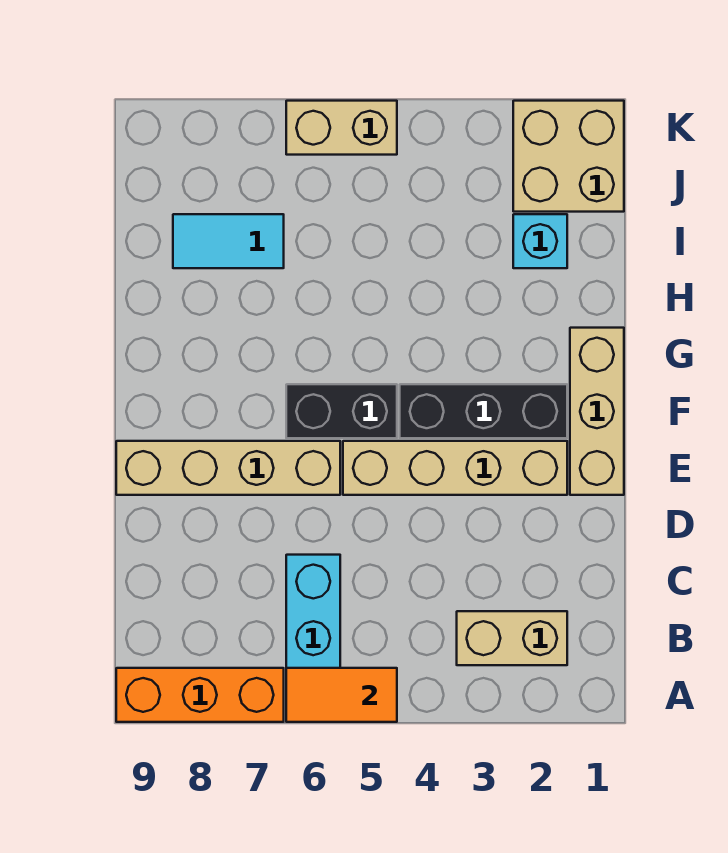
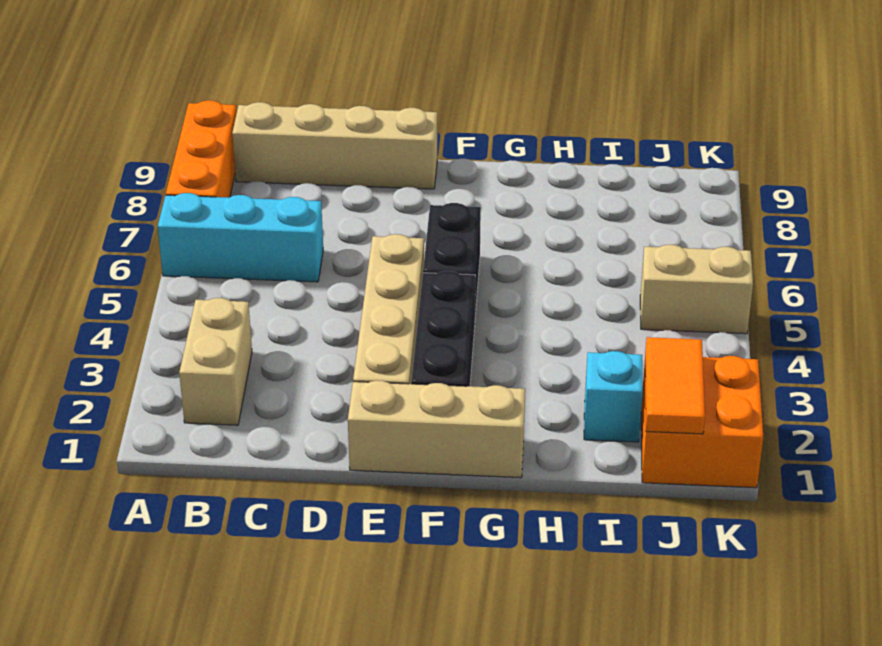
orange 1x2 tile [286,668,397,722] -> orange 1x2 tile moved to [645,337,705,434]
tan 1x4 brick [116,441,340,495] -> tan 1x4 brick turned to [232,102,437,189]
cyan 1x2 tile [173,214,284,268] -> none
tan 2x2 brick [513,101,624,212] -> orange 2x2 brick [641,356,763,488]
tan 1x2 brick [286,101,397,155] -> tan 1x2 brick turned to [640,245,753,334]

